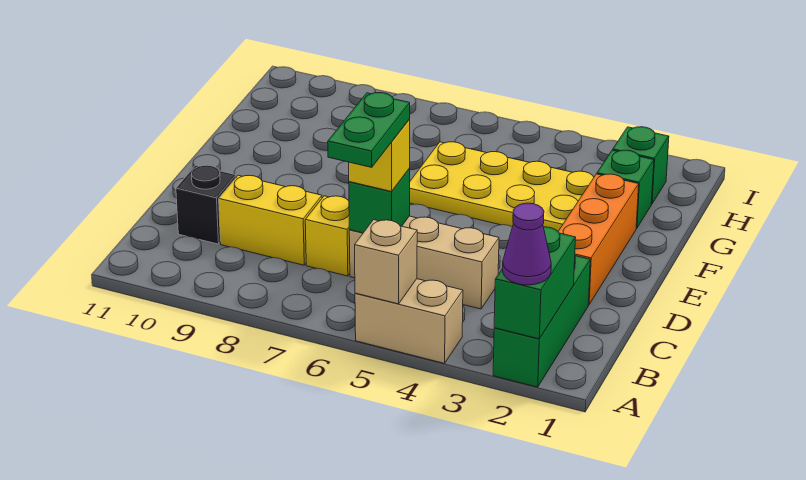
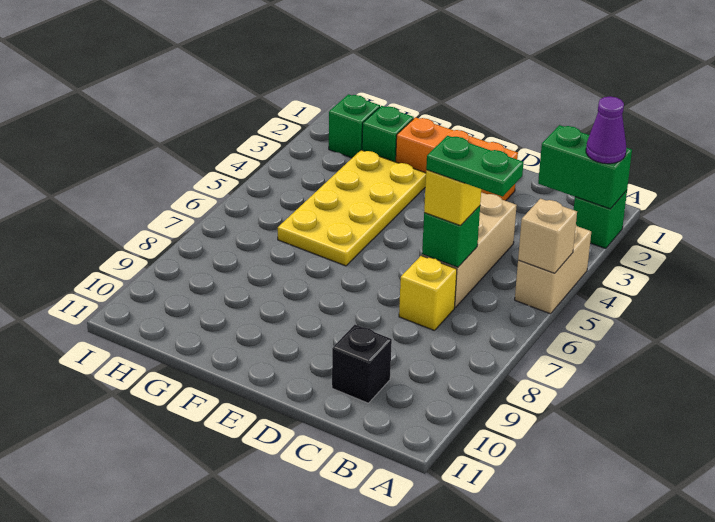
green 1x3 brick [493,256,590,387] -> green 1x1 brick [574,191,627,249]
yellow 1x2 brick [219,175,322,265] -> none

